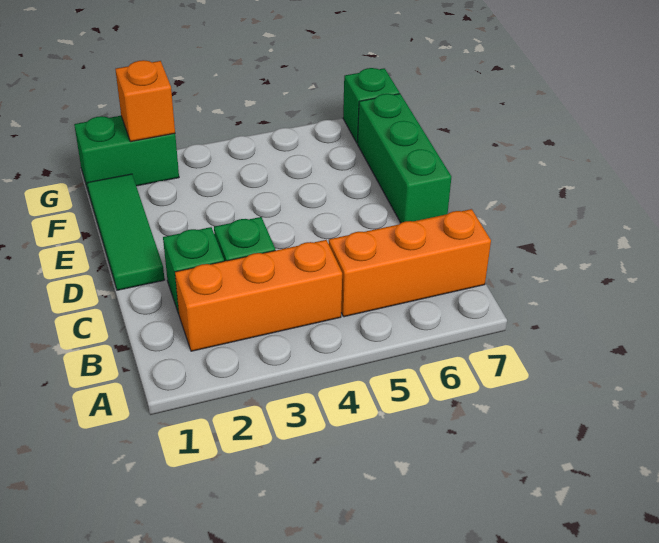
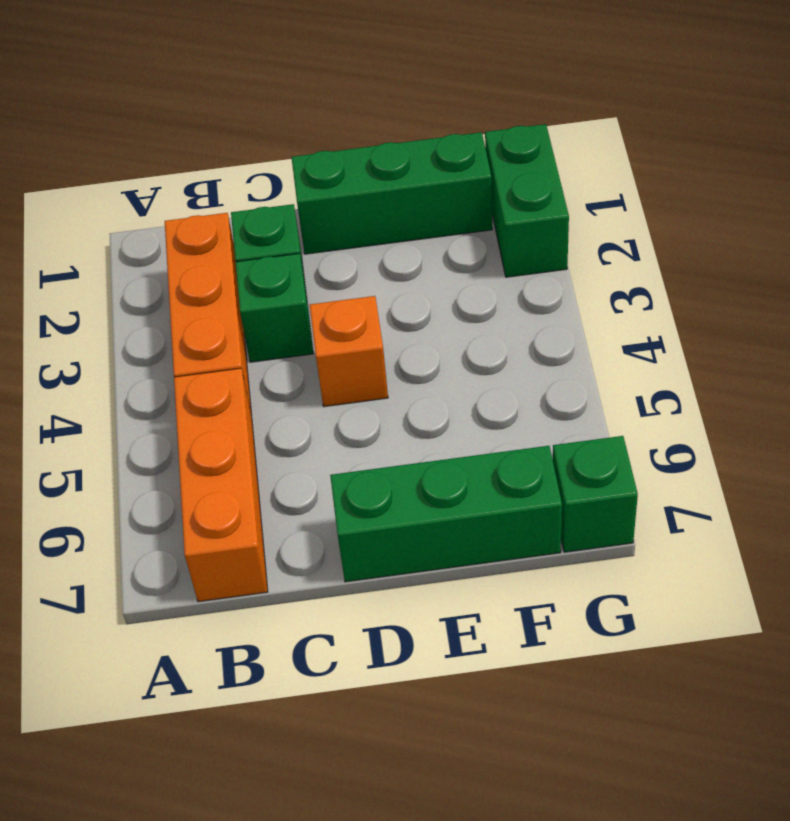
green 1x3 tile [87,174,165,290] -> green 1x3 brick [292,132,492,254]
orange 1x1 brick [115,60,175,142] -> orange 1x1 brick moved to [310,296,388,407]

